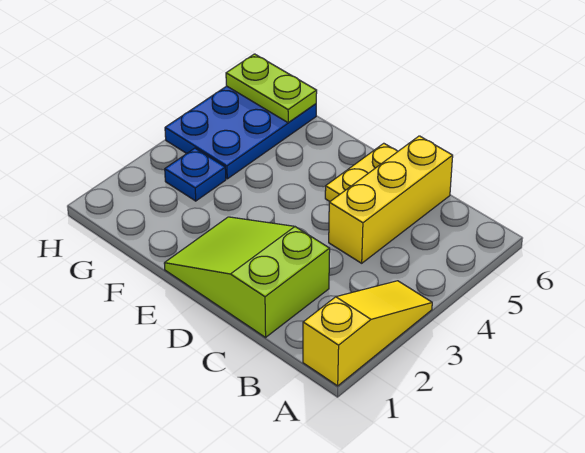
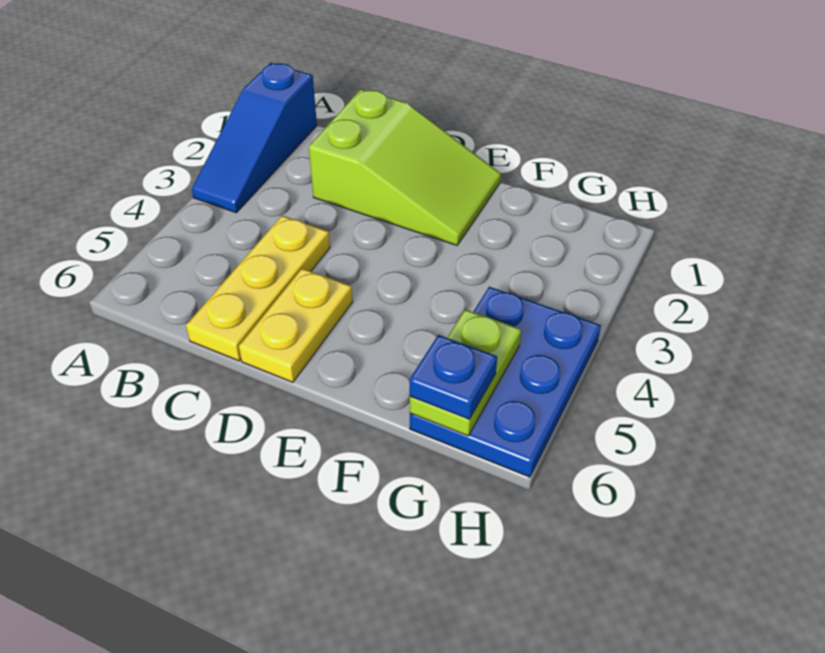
yellow 1x3 slope [303,281,432,386] -> blue 1x3 slope [192,63,317,213]
yellow 1x3 brick [329,136,453,263] -> yellow 1x3 plate [186,216,330,361]
blue 1x1 plate [165,148,226,201] -> blue 1x1 plate moved to [410,335,497,419]
lime 1x2 plate [226,54,317,123] -> lime 1x2 plate turned to [410,309,521,436]

